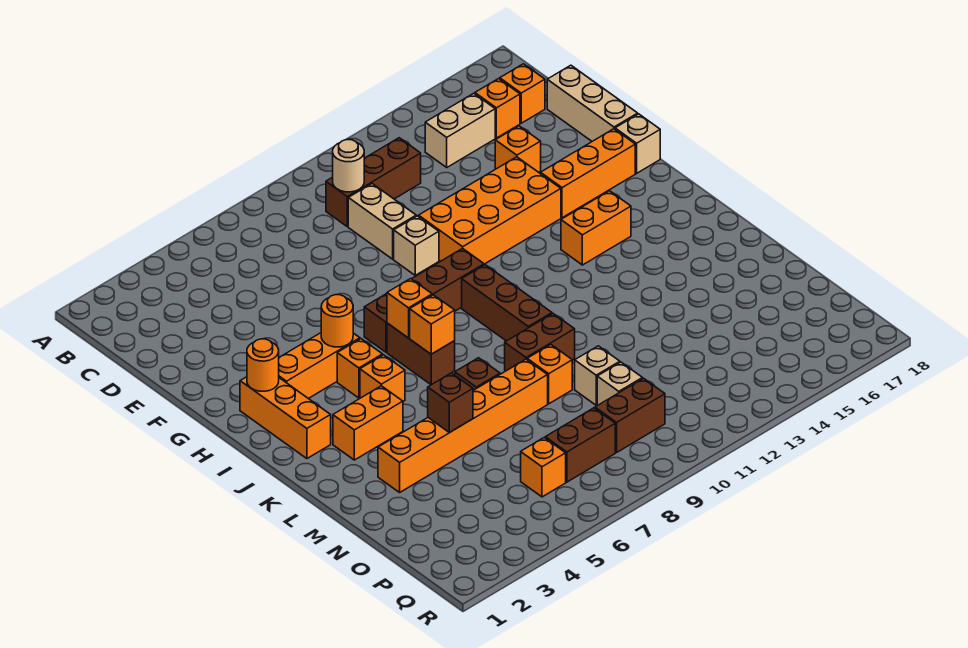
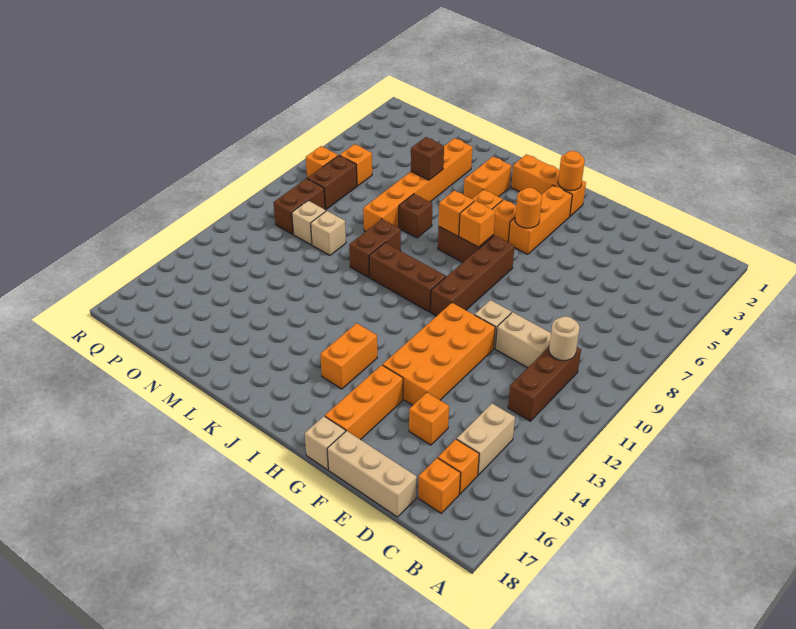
orange 1x1 brick [527,345,572,404] -> orange 1x1 brick moved to [306,146,338,178]

